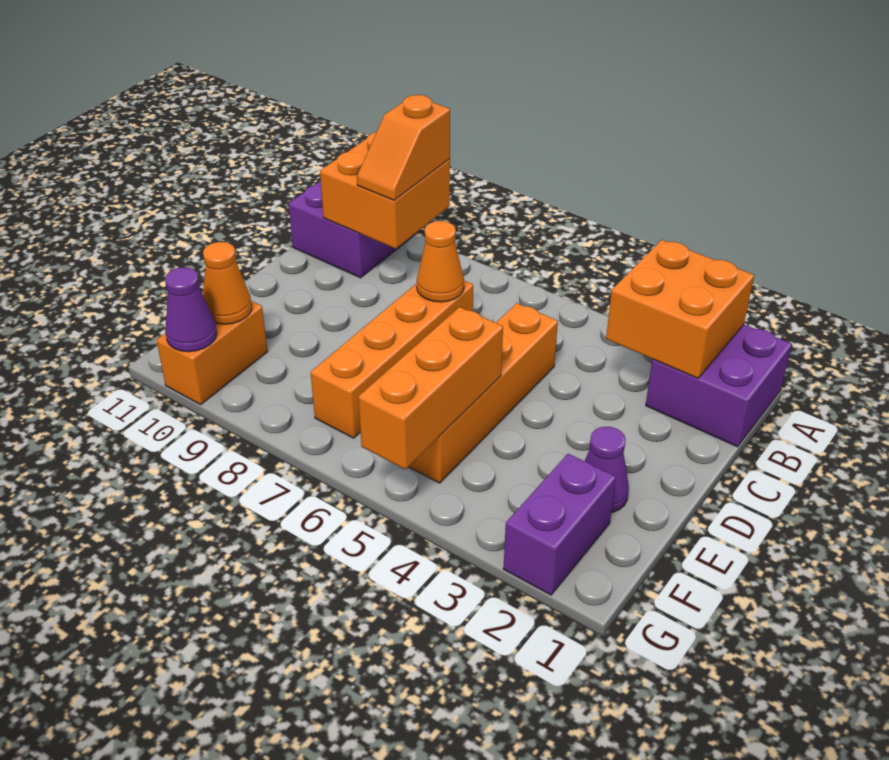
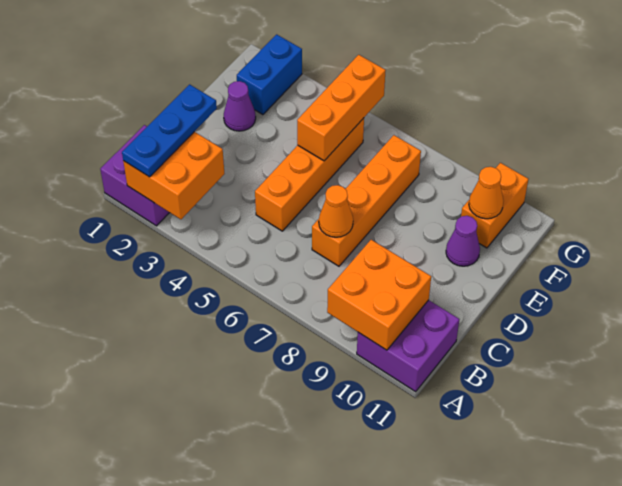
none -> blue 1x3 plate [122,84,217,177]
orange 1x2 slope [357,95,450,200] -> none
purple 1x2 brick [503,454,616,595] -> blue 1x2 brick [237,34,302,115]
purple 1x1 cone [165,267,217,352] -> purple 1x1 cone moved to [446,216,480,266]

